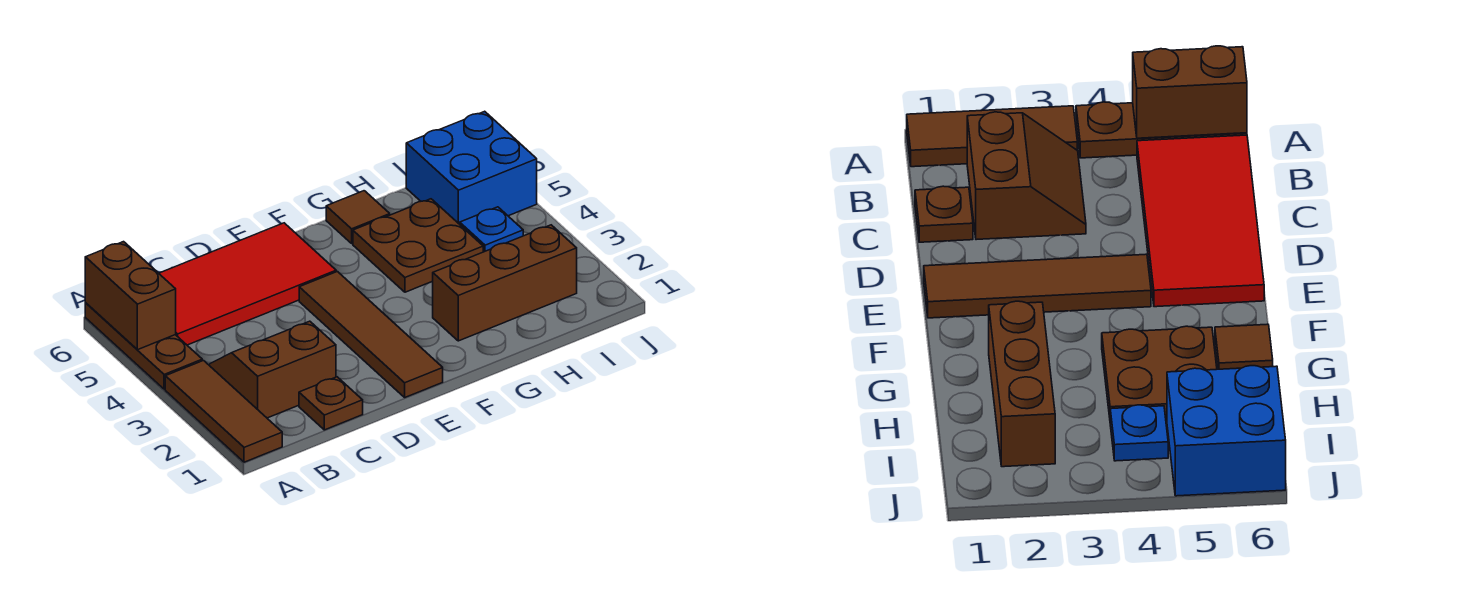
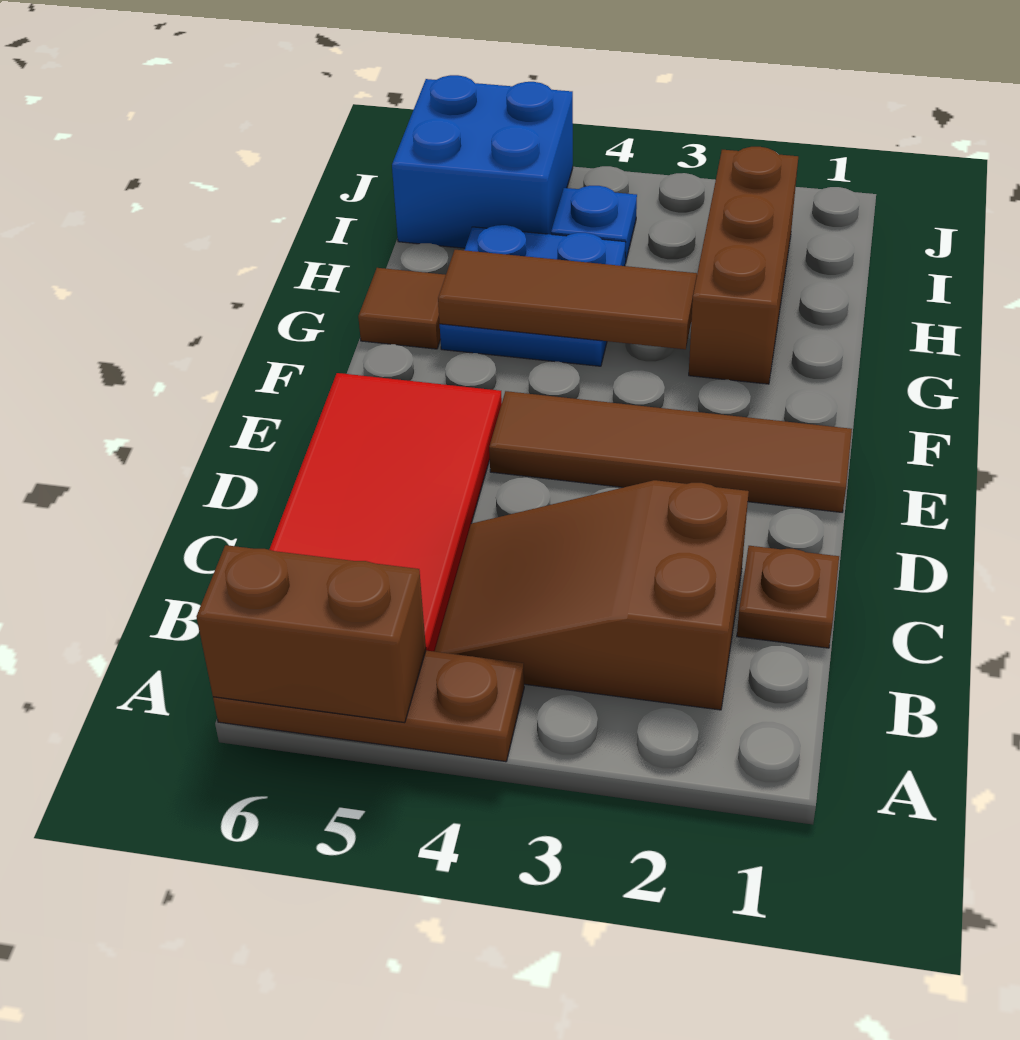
brown 1x3 tile [165,361,282,462] -> brown 1x3 tile moved to [438,250,697,349]
brown 2x2 slope [209,321,336,418] -> brown 2x3 slope [435,480,749,710]
brown 2x2 plate [353,199,483,292] -> blue 2x2 plate [440,225,625,366]

